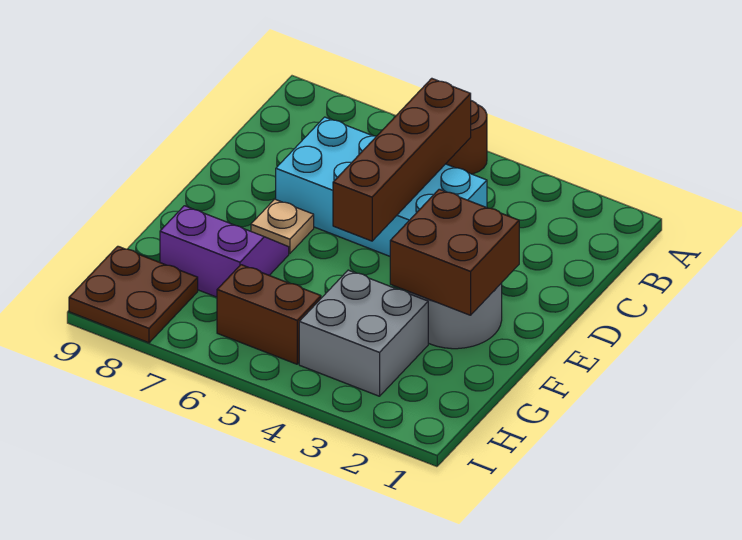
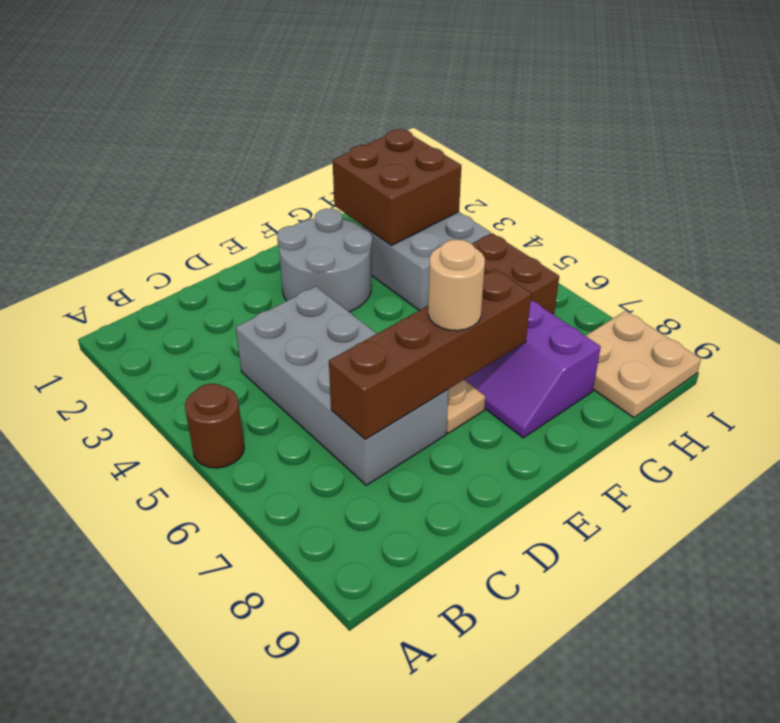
brown 1x4 brick [333,78,471,241] -> brown 1x4 brick moved to [329,269,531,439]
cyan 2x4 brick [276,117,487,256] -> grey 2x4 brick [236,286,448,485]
brown 2x2 brick [390,189,519,315] -> brown 2x2 brick moved to [333,129,461,245]
none -> tan 1x1 round brick [428,240,485,331]
brown 2x2 plate [69,246,198,343] -> tan 2x2 plate [586,311,701,418]

